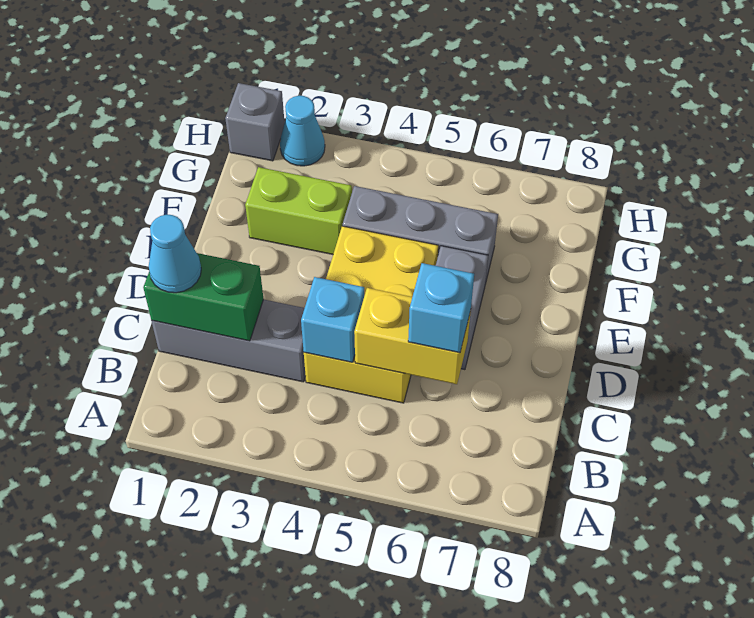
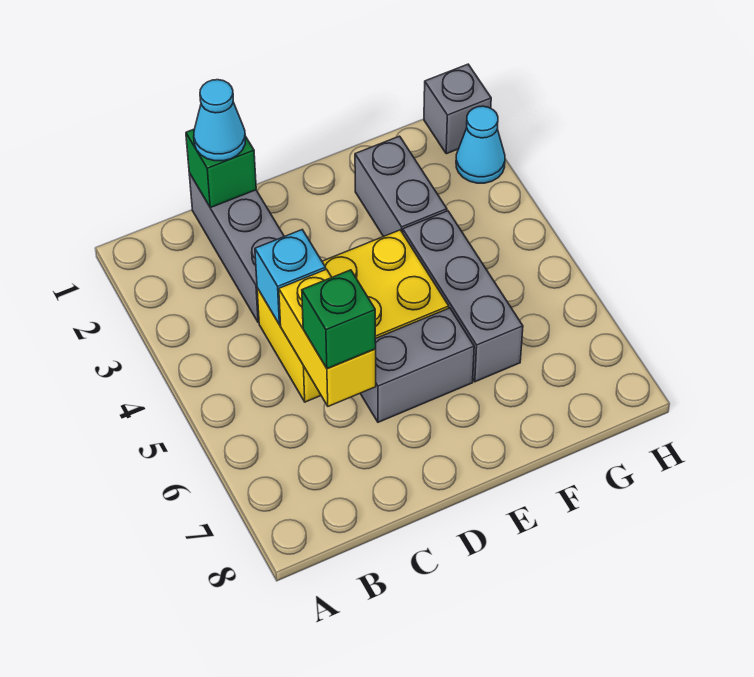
green 1x2 brick [143,253,264,341] -> green 1x1 brick [186,129,256,208]
cyan 1x1 brick [408,263,474,353] -> green 1x1 brick [302,270,376,369]
lime 1x2 brick [245,167,352,254] -> grey 1x2 brick [355,136,447,237]

